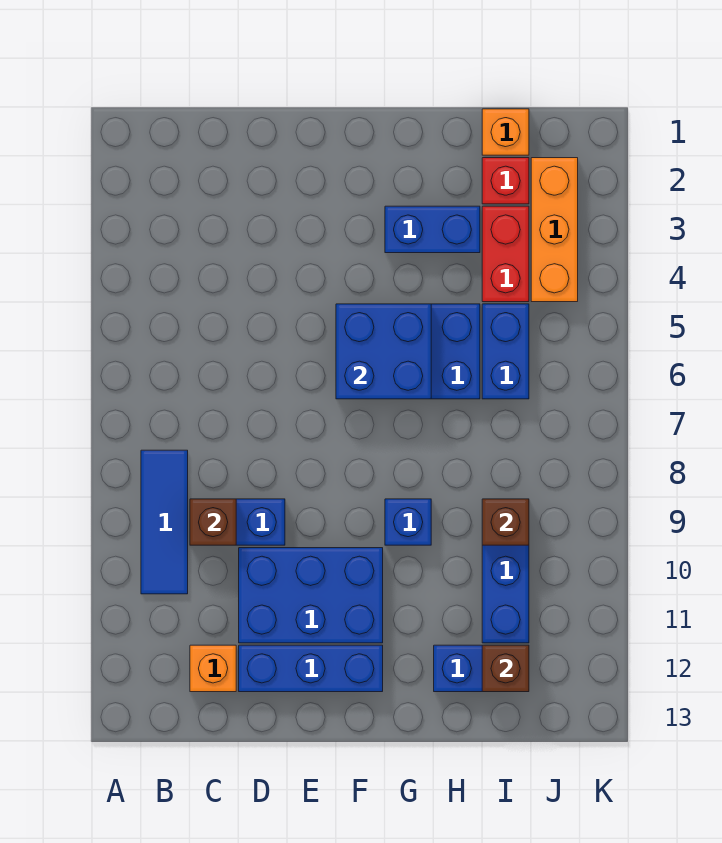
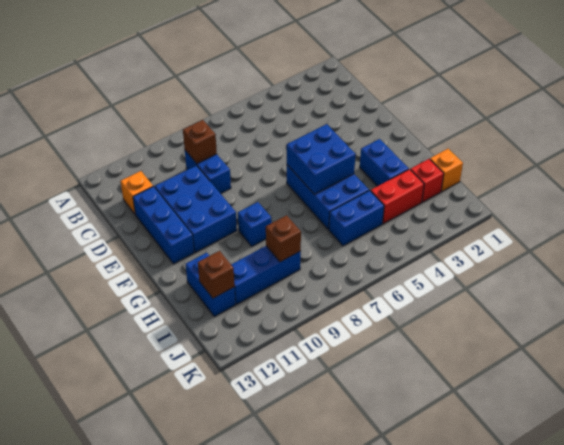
blue 1x3 tile [141,450,188,594] -> none
orange 1x3 brick [531,158,578,302] -> none

